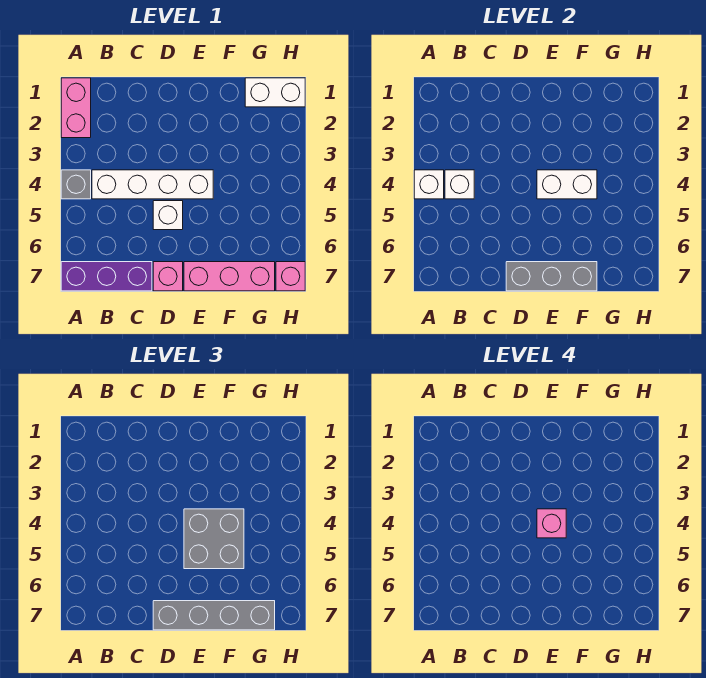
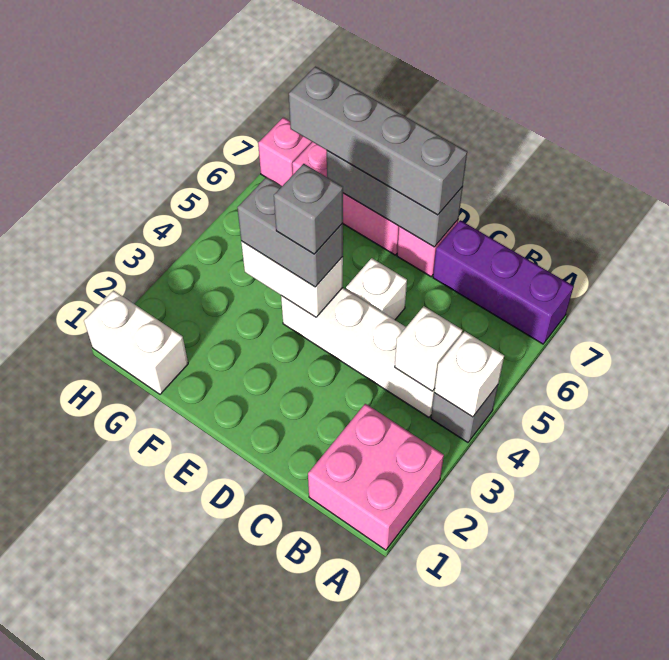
pink 1x2 brick [61,78,91,138] -> pink 2x2 brick [308,404,444,550]
grey 2x2 brick [184,509,244,569] -> grey 1x2 brick [237,177,343,287]
pink 1x1 brick [537,509,566,538] -> grey 1x1 brick [274,164,343,254]

